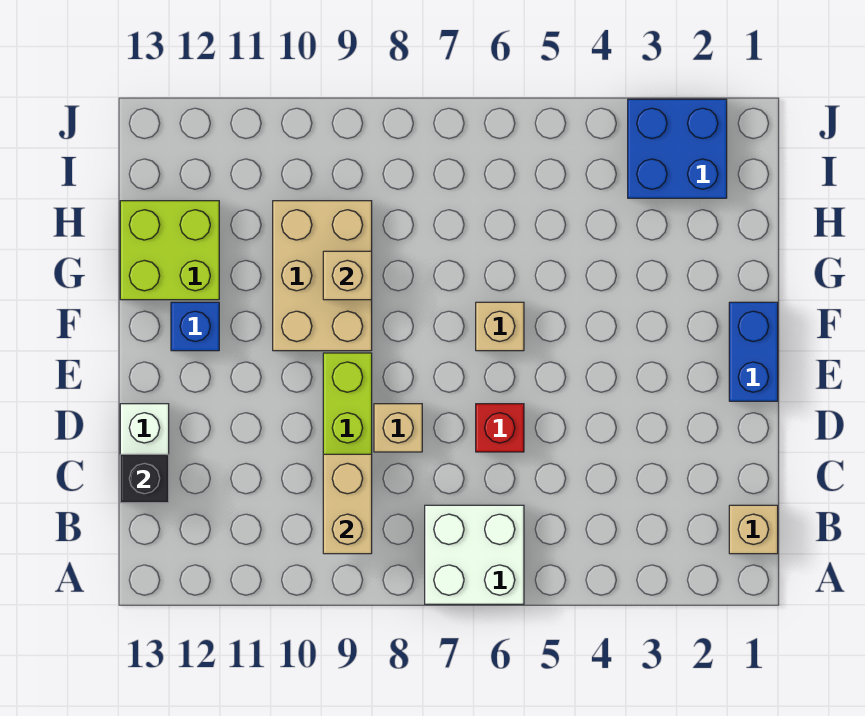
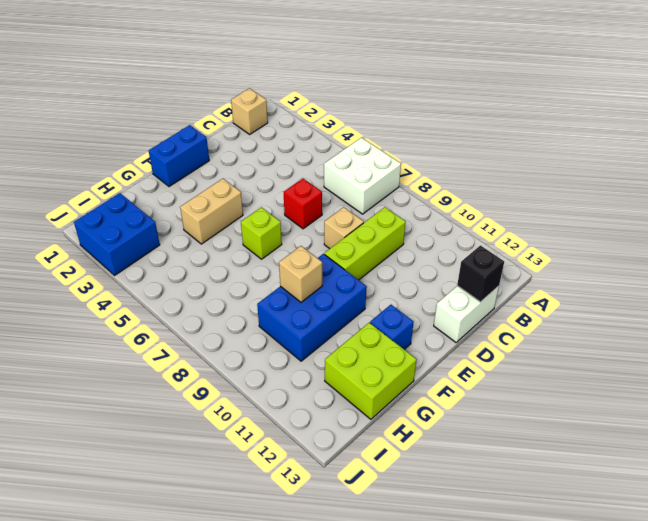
tan 1x2 brick [323,454,372,554] -> tan 1x2 brick moved to [180,179,243,244]
tan 1x1 brick [476,302,524,351] -> lime 1x1 brick [241,207,282,259]
tan 2x3 brick [273,201,372,351] -> blue 2x3 brick [257,254,367,361]

